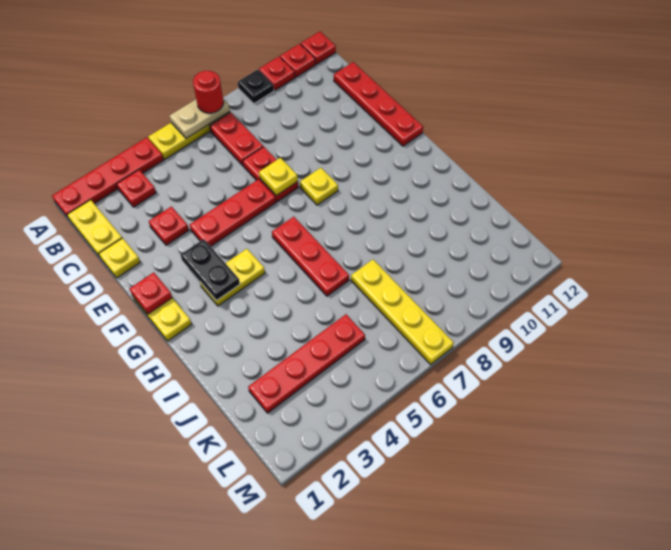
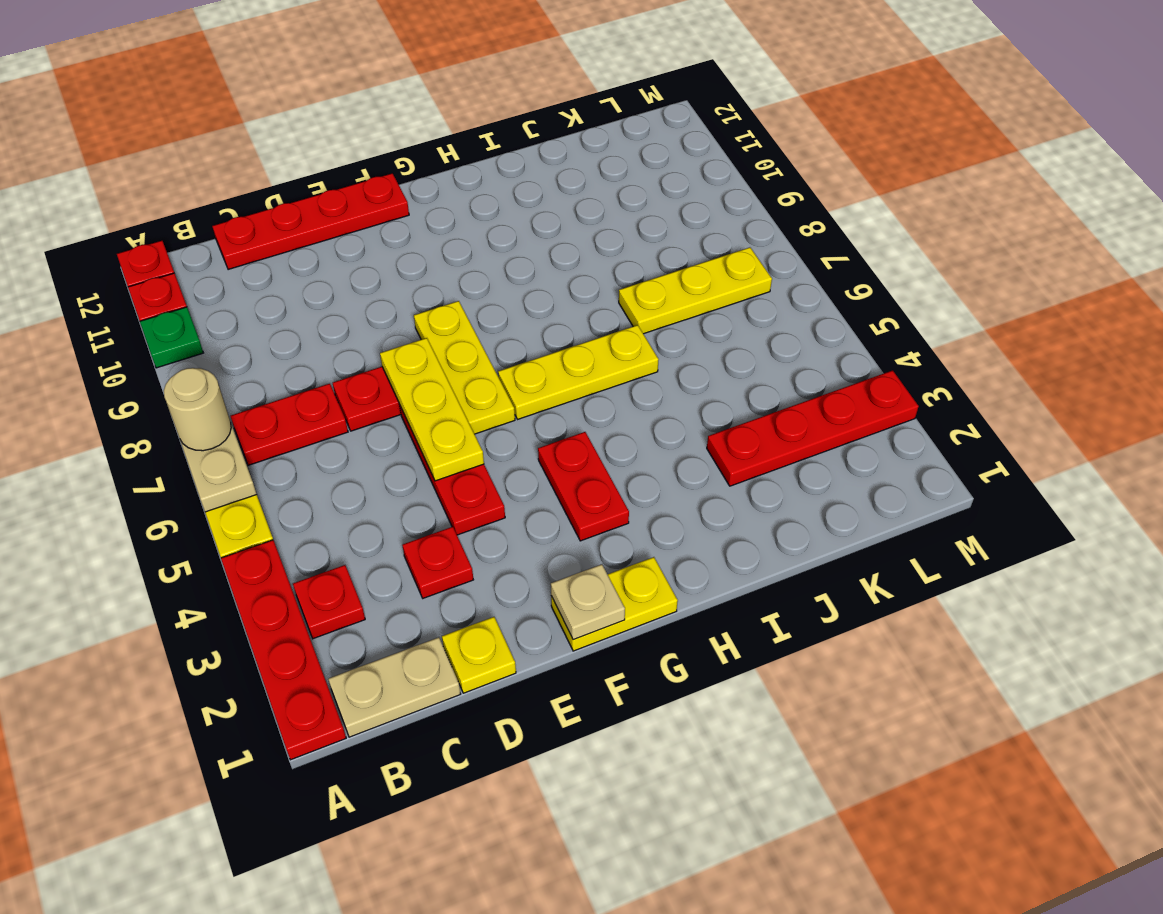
red 1x1 round brick [193,71,224,113] -> tan 1x1 round brick [164,368,231,451]
black 1x1 plate [238,69,274,104] -> none
red 1x1 plate [259,57,295,90] -> green 1x1 plate [140,307,203,368]
yellow 1x2 plate [67,200,122,257] -> tan 1x2 plate [328,637,460,737]
yellow 1x1 plate [259,158,298,196] -> yellow 1x3 plate [380,338,484,481]
red 1x1 plate [130,272,172,314] -> tan 1x1 plate [551,564,625,640]
black 1x2 plate [181,239,240,301] -> none
yellow 1x1 plate [300,168,338,205] -> yellow 1x3 plate [414,301,515,434]
yellow 1x2 plate [200,249,265,306] -> red 1x2 plate [538,432,629,541]
red 1x3 plate [272,217,349,296] -> yellow 1x3 plate [498,325,659,419]
yellow 1x4 plate [351,260,454,365] -> yellow 1x3 plate [619,247,772,334]
red 1x4 plate [248,314,365,413] -> red 1x4 plate turned to [707,370,919,486]

